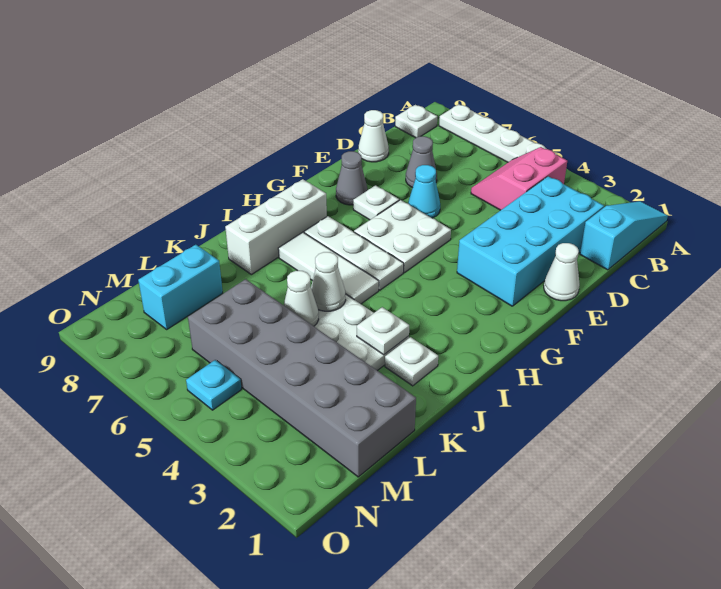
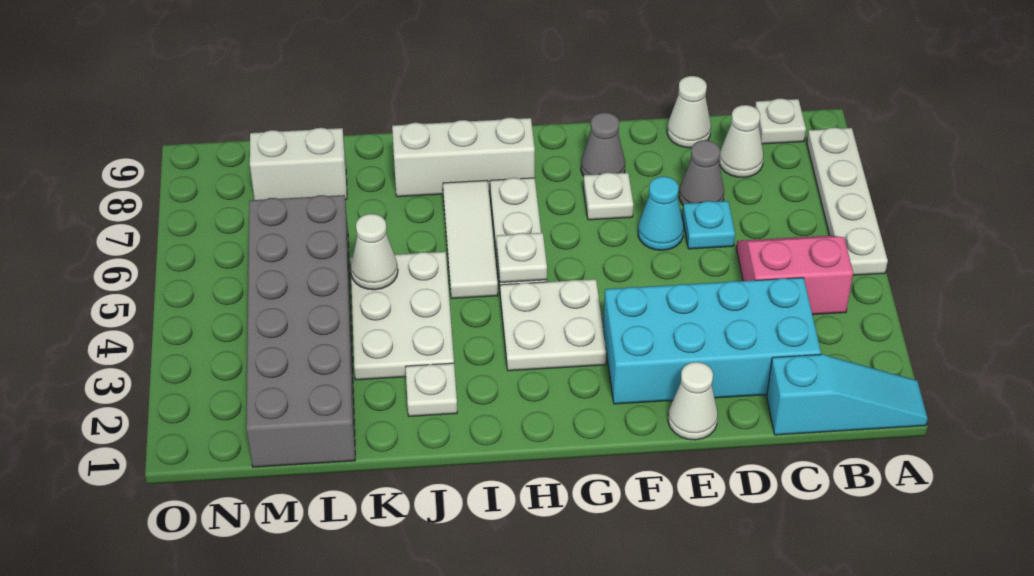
white 2x2 plate [354,200,451,272] -> white 2x2 plate moved to [500,279,606,371]
white 1x1 plate [357,307,409,355] -> white 1x1 plate moved to [497,233,547,283]
white 1x1 cone [311,252,346,311] -> white 1x1 cone moved to [719,105,763,178]
cyan 1x2 brick [138,245,223,329] -> white 1x2 brick [250,128,347,200]
cyan 1x1 plate [186,360,242,410] -> cyan 1x1 plate moved to [682,201,735,249]

